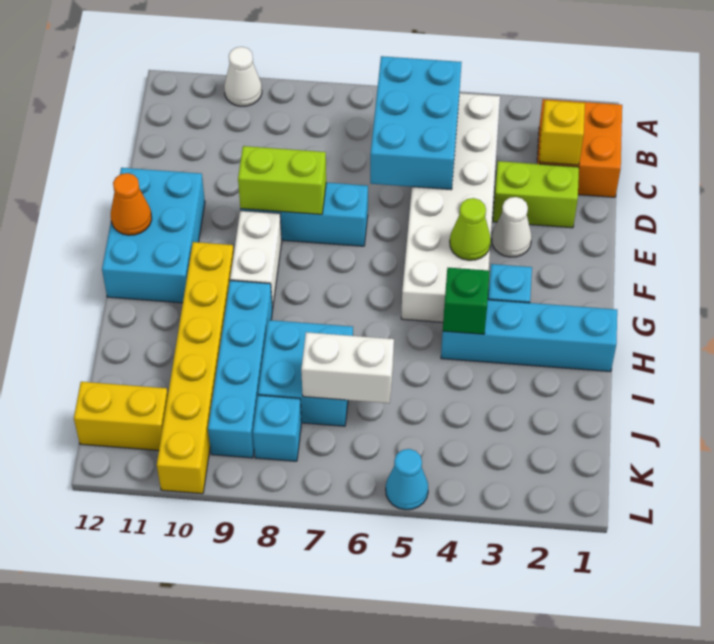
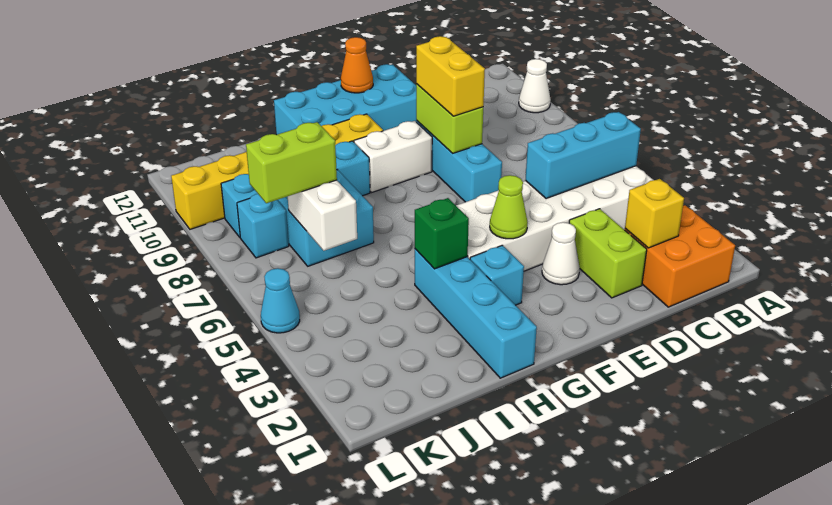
cyan 2x3 brick [370,56,462,189] -> cyan 1x3 brick [526,112,641,199]
cyan 2x3 brick [102,168,205,303] -> cyan 2x4 brick [274,64,417,135]
none -> lime 1x2 brick [246,122,337,203]
yellow 1x2 brick [74,382,168,451] -> yellow 1x2 brick moved to [416,36,485,116]

